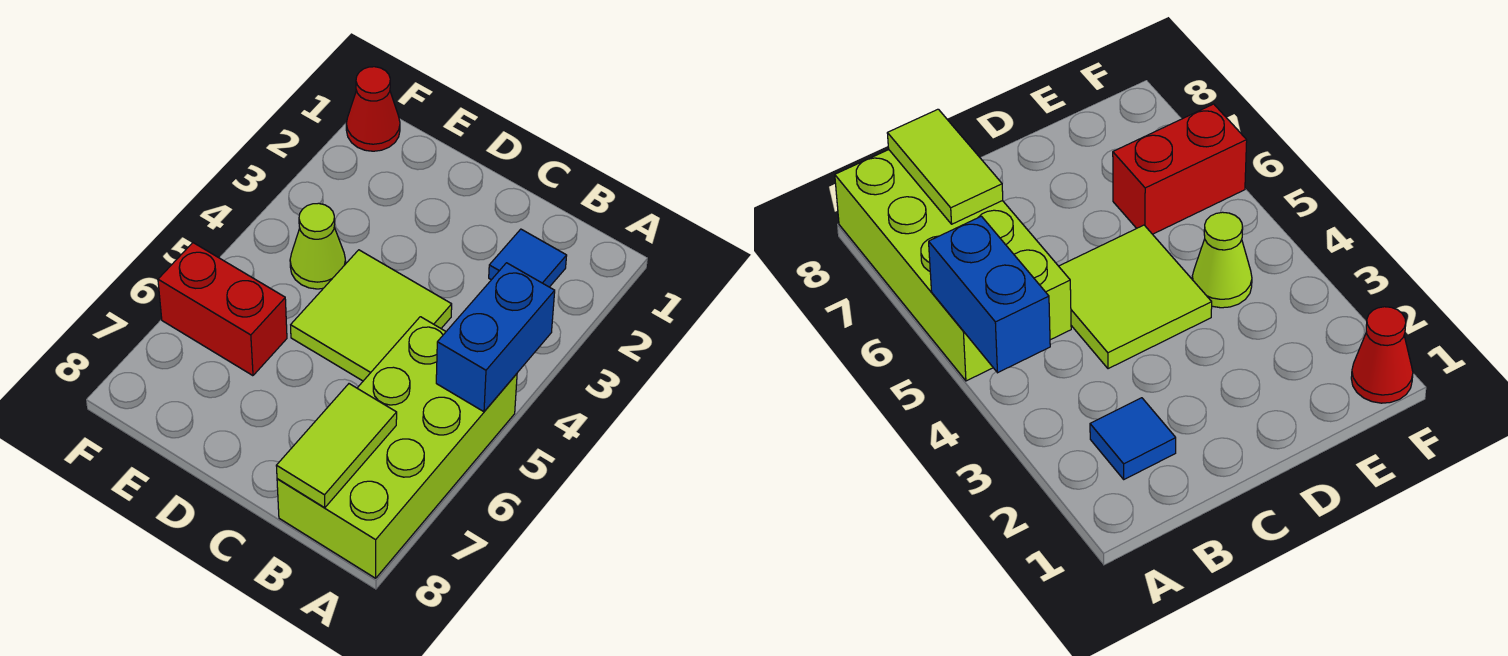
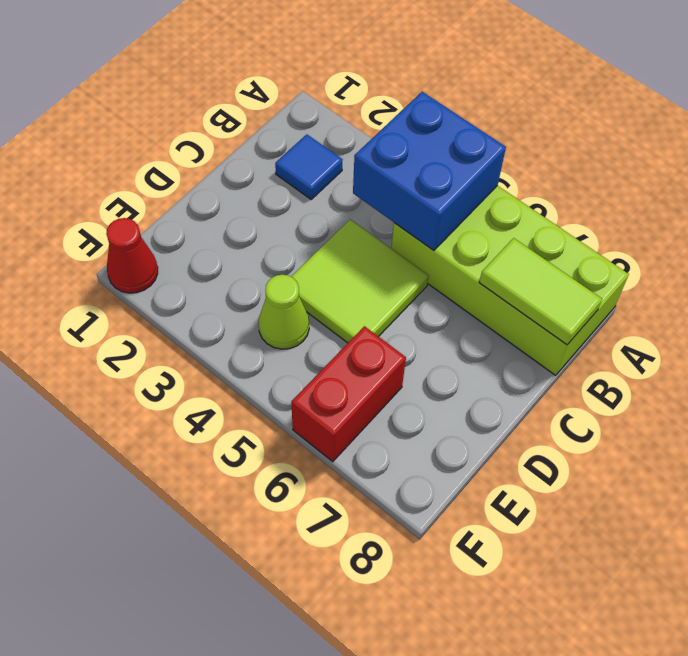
blue 1x2 brick [436,263,555,412] -> blue 2x2 brick [353,92,506,250]

